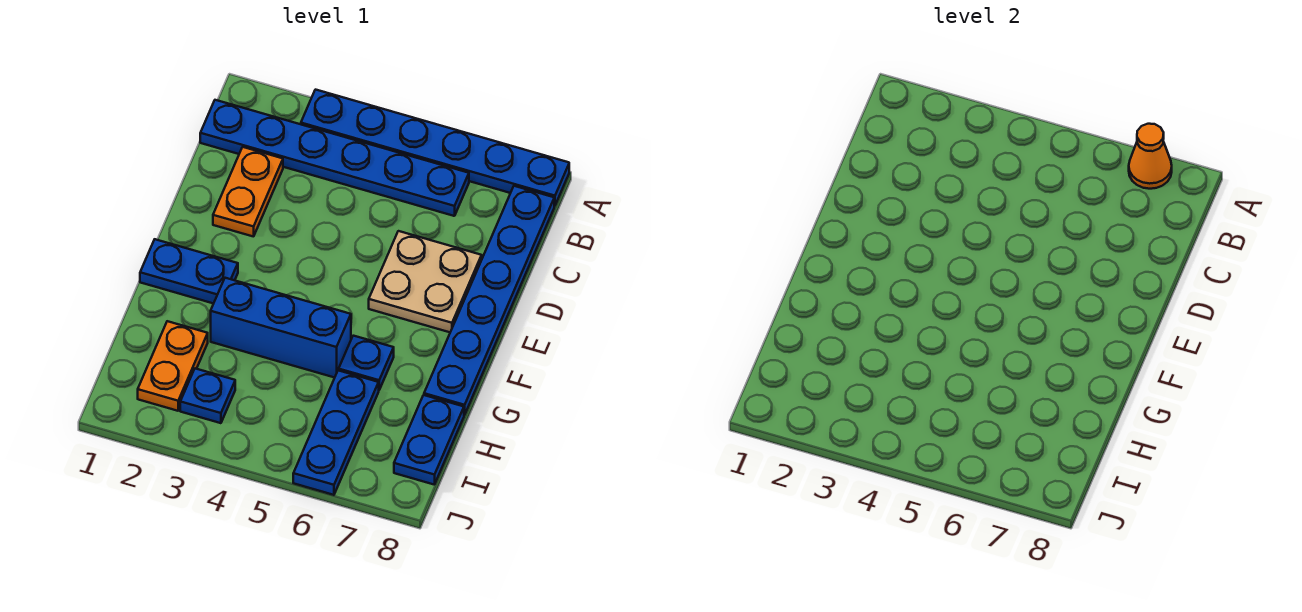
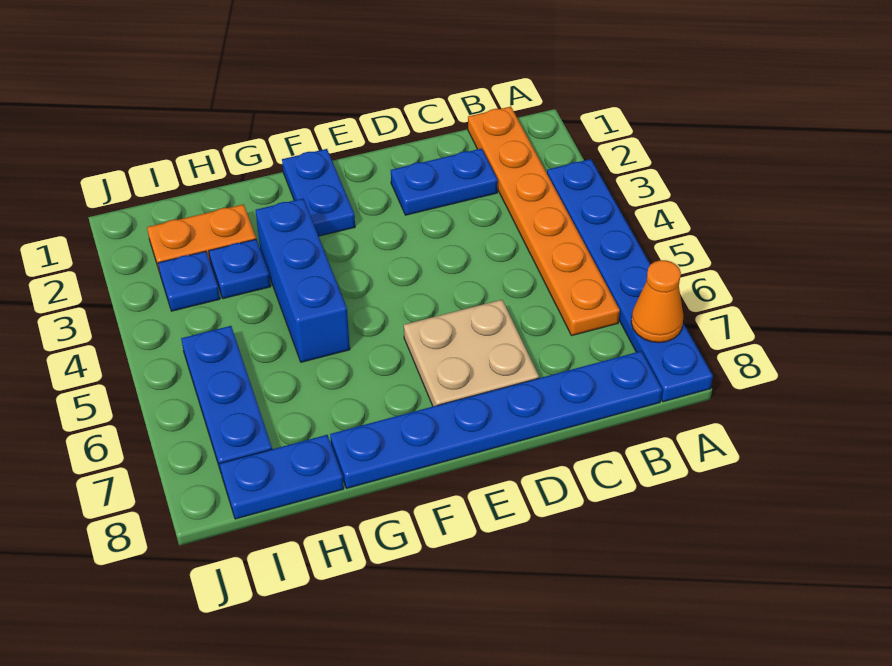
blue 1x6 plate [200,100,469,216] -> orange 1x6 plate [468,107,620,336]
orange 1x2 plate [213,147,283,237] -> blue 1x2 plate [391,148,498,215]
blue 1x1 plate [339,336,394,390] -> blue 1x1 plate moved to [209,239,271,299]
blue 1x3 plate [293,370,379,495] -> blue 1x3 plate turned to [181,326,272,472]

